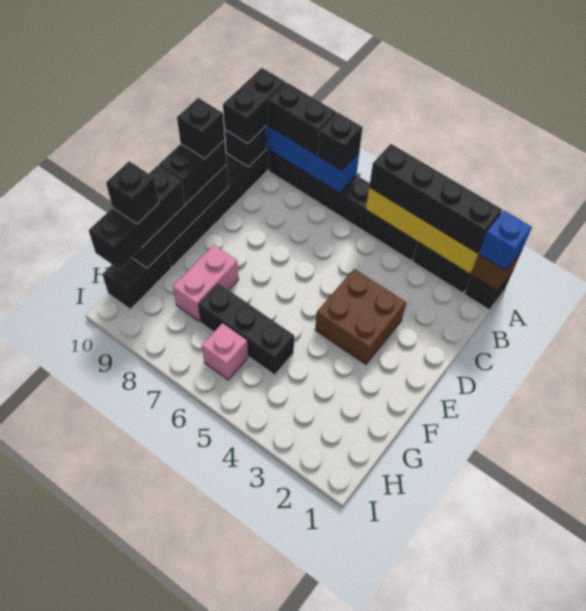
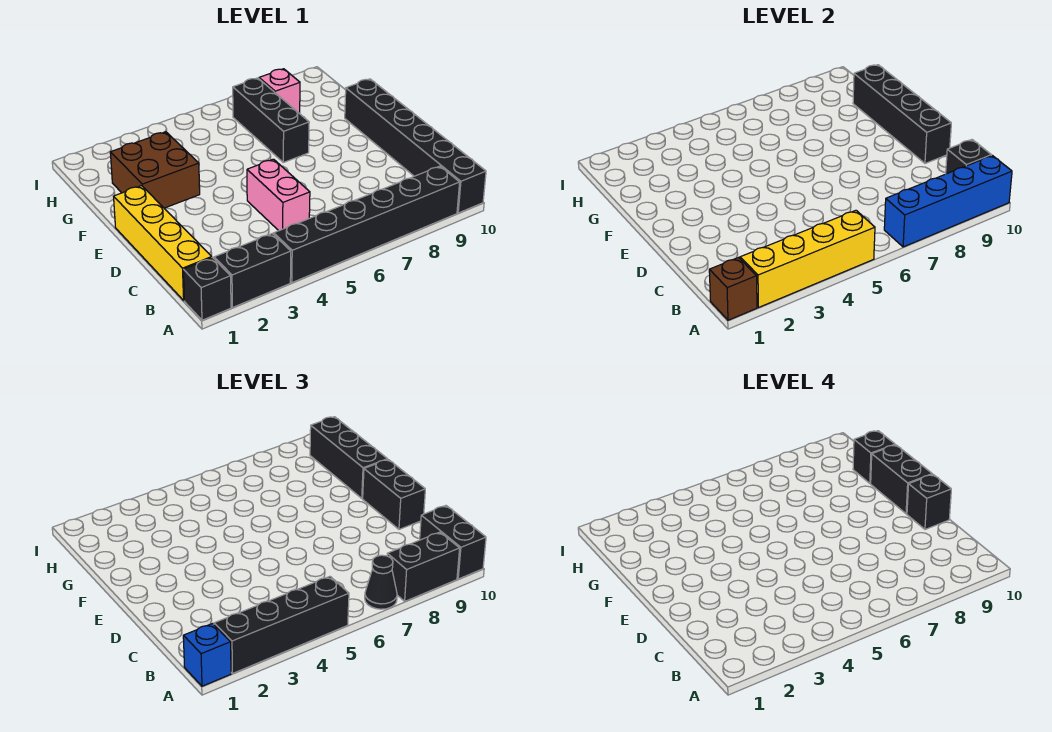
black 1x1 brick [318,112,363,170] -> black 1x1 cone [365,555,397,609]
none -> yellow 1x4 brick [114,186,212,300]
brown 2x2 brick [315,269,406,364] -> brown 2x2 brick moved to [110,132,200,208]
pink 1x2 brick [173,245,239,321] -> pink 1x2 brick moved to [247,159,310,231]
black 1x3 brick [198,283,294,375] -> black 1x3 brick turned to [233,78,309,162]
black 1x2 brick [102,248,171,309] -> black 1x2 brick moved to [871,445,932,514]
pink 1x1 brick [202,323,248,380] -> pink 1x1 brick moved to [259,69,300,113]

